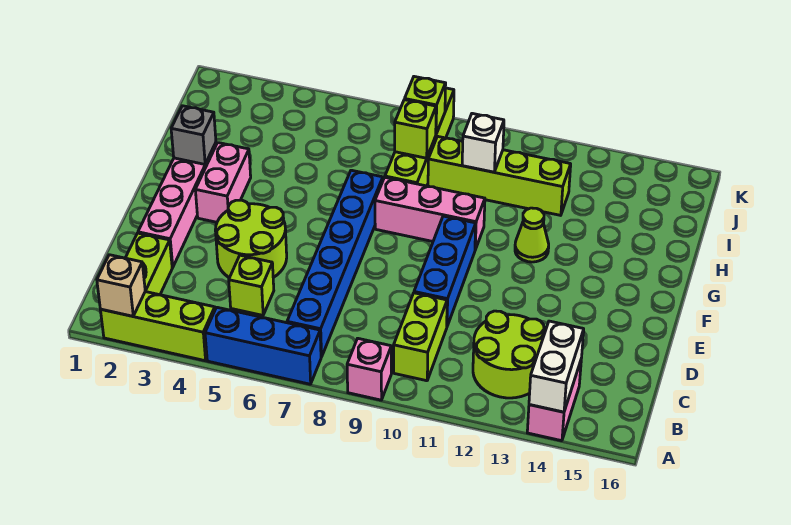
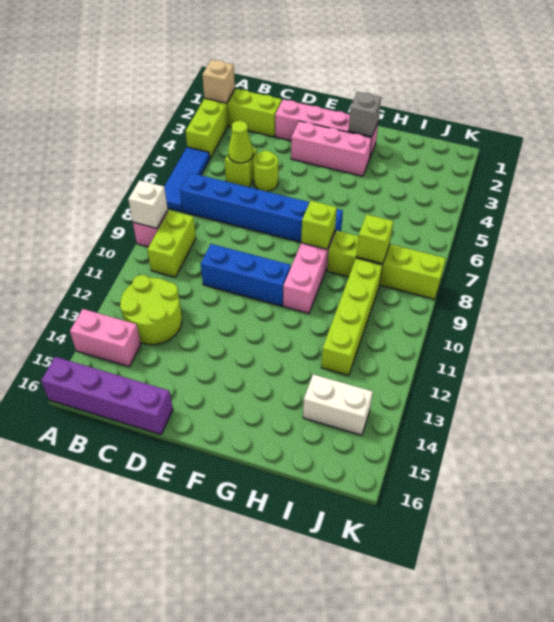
blue 1x3 brick [205,307,321,384] -> blue 1x3 tile [164,147,210,212]
white 1x2 brick [529,321,584,412] -> white 1x2 brick moved to [303,374,373,435]
none -> purple 1x4 brick [41,357,173,434]
lime 1x2 brick [394,293,447,381] -> lime 1x2 brick turned to [147,210,196,277]
lime 2x2 round brick [215,200,287,278] -> lime 1x1 round brick [253,151,278,191]
pink 1x2 brick [195,143,251,222] -> pink 1x3 brick [291,121,372,176]
lime 1x1 cone [515,208,549,262] -> lime 1x1 cone moved to [228,121,253,163]
white 1x1 brick [462,113,504,172] -> white 1x1 brick moved to [128,180,168,228]
lime 1x1 brick [405,77,446,134] -> lime 1x1 brick moved to [301,201,337,249]

